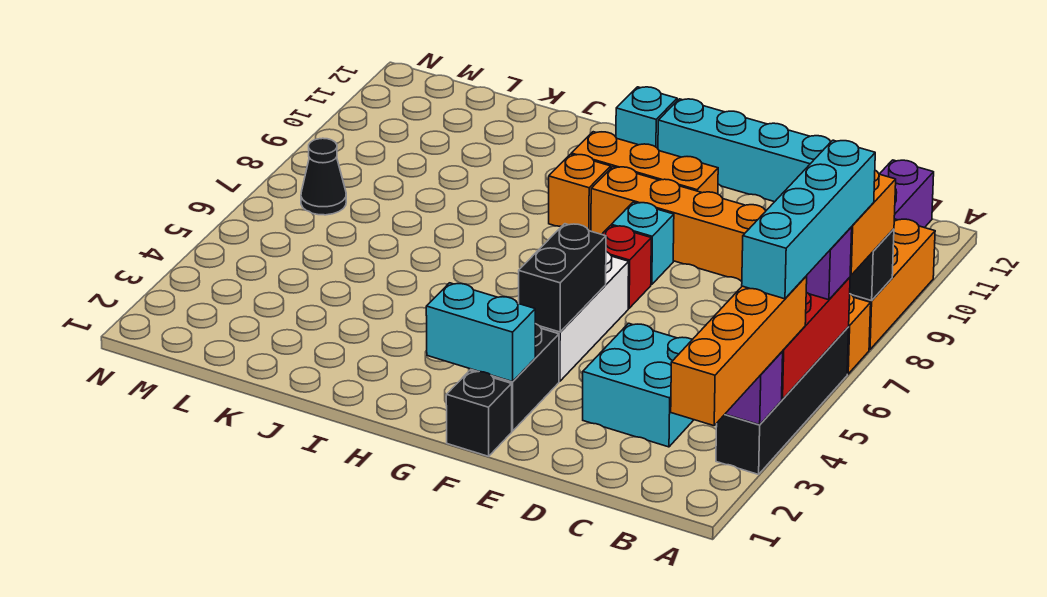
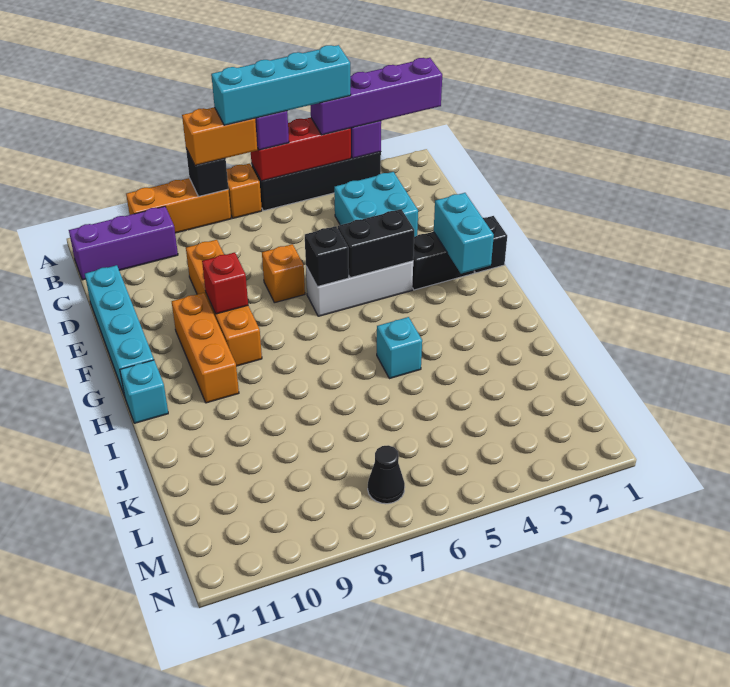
orange 1x4 brick [671,276,807,426] -> purple 1x4 brick [310,58,442,135]
none -> black 1x1 brick [305,226,349,287]
red 1x1 brick [602,226,651,308] -> red 1x1 brick moved to [202,253,248,314]
cyan 1x1 brick [611,202,674,285] -> cyan 1x1 brick moved to [377,317,422,379]
orange 1x1 brick [549,154,611,231] -> orange 1x1 brick moved to [262,244,305,303]

